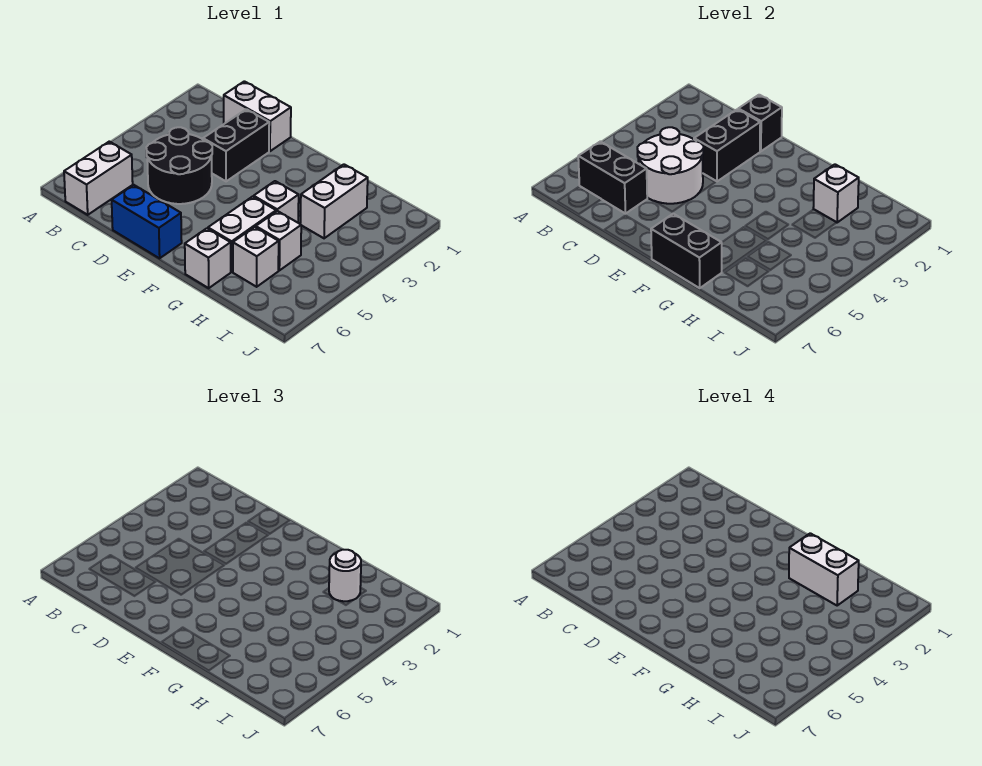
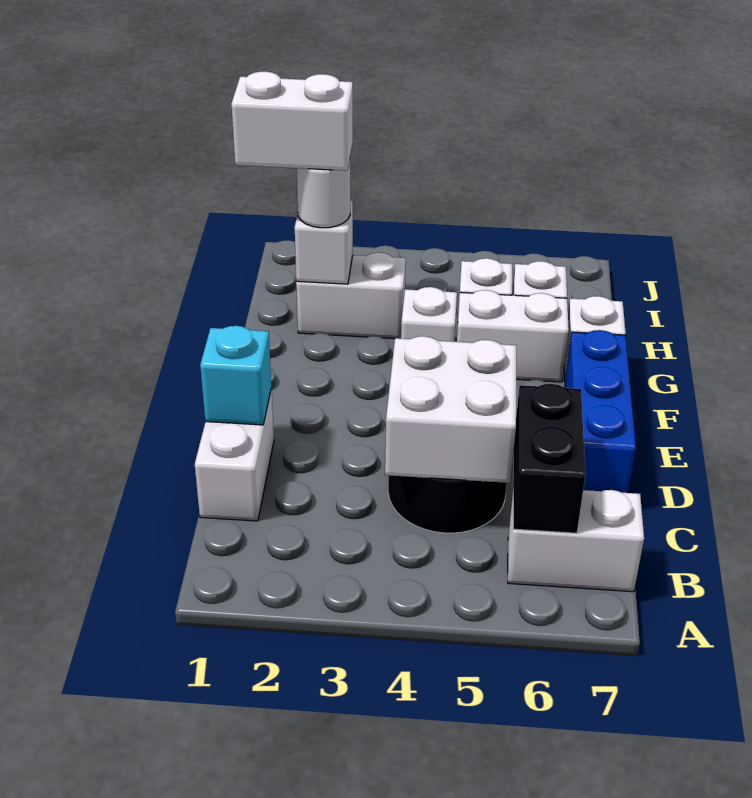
white 2x2 round brick [637,127,703,204] -> white 2x2 brick [385,336,516,483]
black 1x1 brick [738,95,782,151] -> cyan 1x1 brick [200,326,271,425]
black 1x2 brick [203,109,269,181] -> none
black 1x2 brick [694,109,760,181] -> none
blue 1x2 brick [112,185,182,258] -> blue 1x3 brick [565,330,636,493]
black 1x2 brick [651,214,722,288] -> none
white 1x2 brick [789,533,859,606] -> white 1x2 brick turned to [231,71,353,171]

